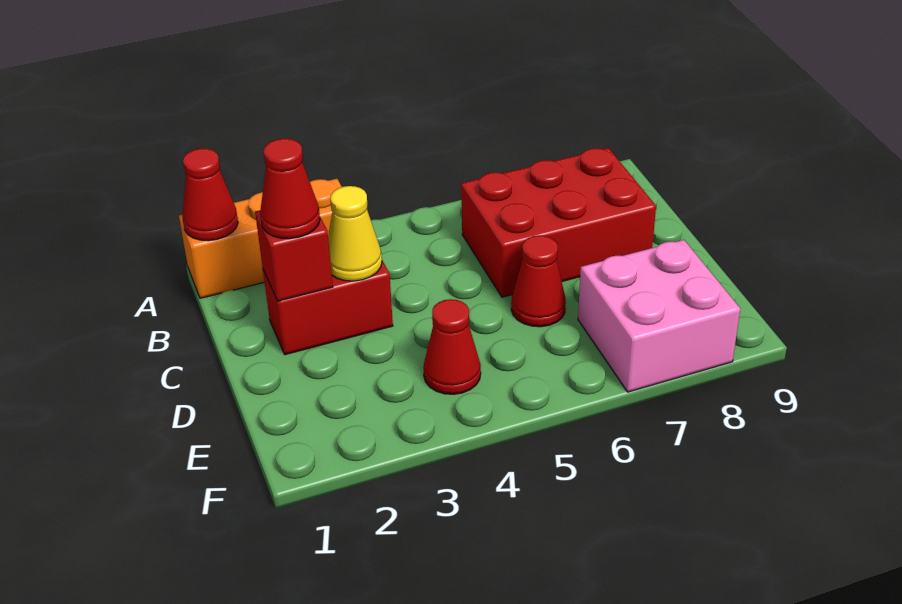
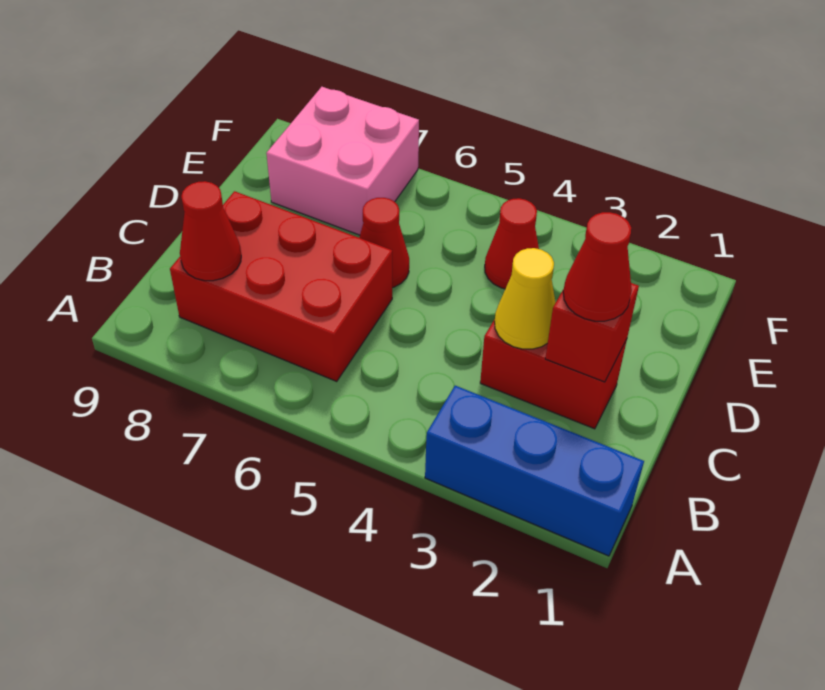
orange 1x3 brick [179,179,342,298] -> blue 1x3 brick [425,386,644,556]
red 1x1 cone [182,148,238,241] -> red 1x1 cone moved to [180,181,241,281]

